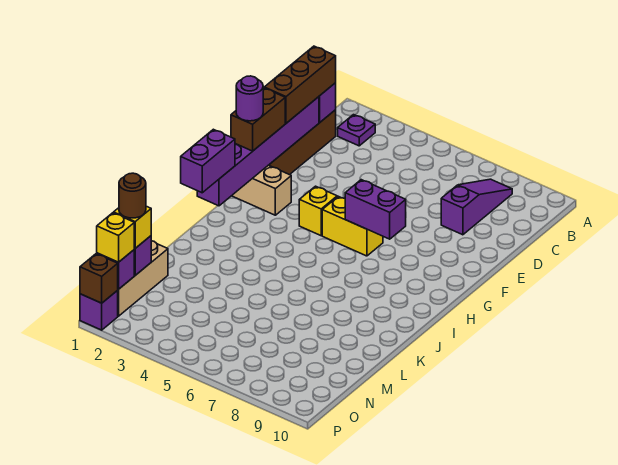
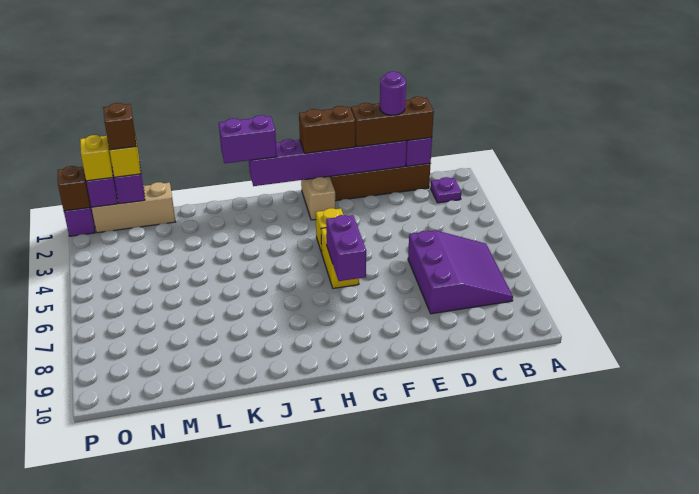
purple 1x3 slope [441,179,512,235] -> purple 3x3 slope [408,230,513,314]
purple 1x1 round brick [236,76,263,121] -> purple 1x1 round brick moved to [380,72,406,115]
brown 1x1 round brick [119,173,146,218] -> brown 1x1 brick [103,103,136,150]

